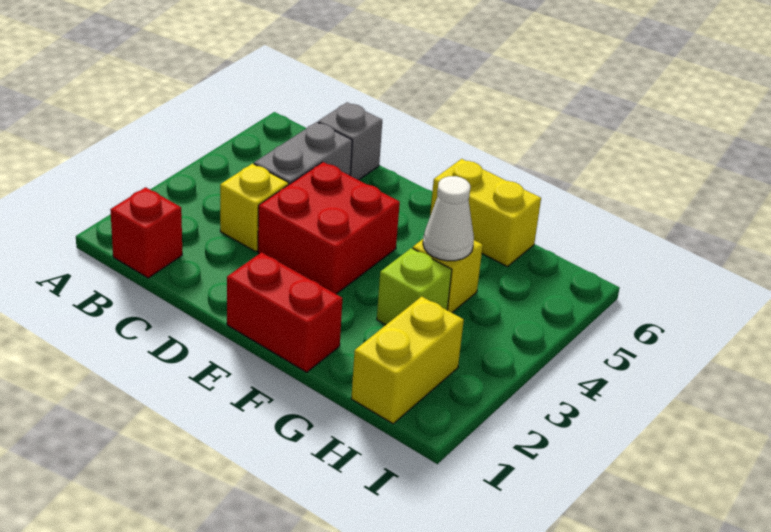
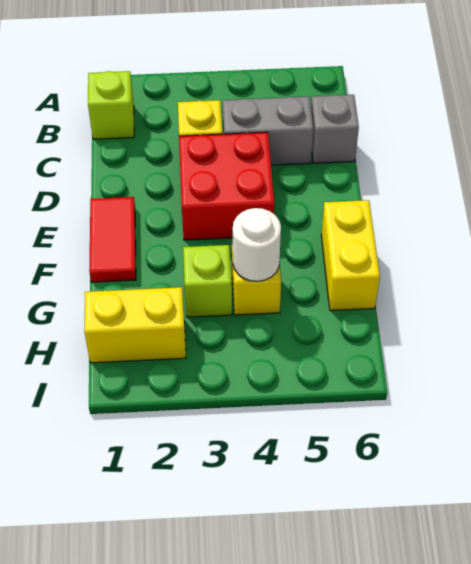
red 1x1 brick [110,187,182,278] -> lime 1x1 brick [88,71,134,139]
red 1x2 brick [227,252,342,372] -> red 1x2 tile [89,197,136,282]
white 1x1 cone [423,176,474,261] -> white 1x1 round brick [233,208,281,281]

